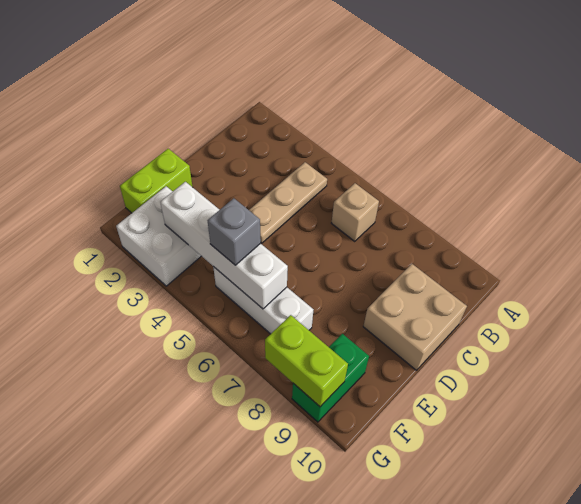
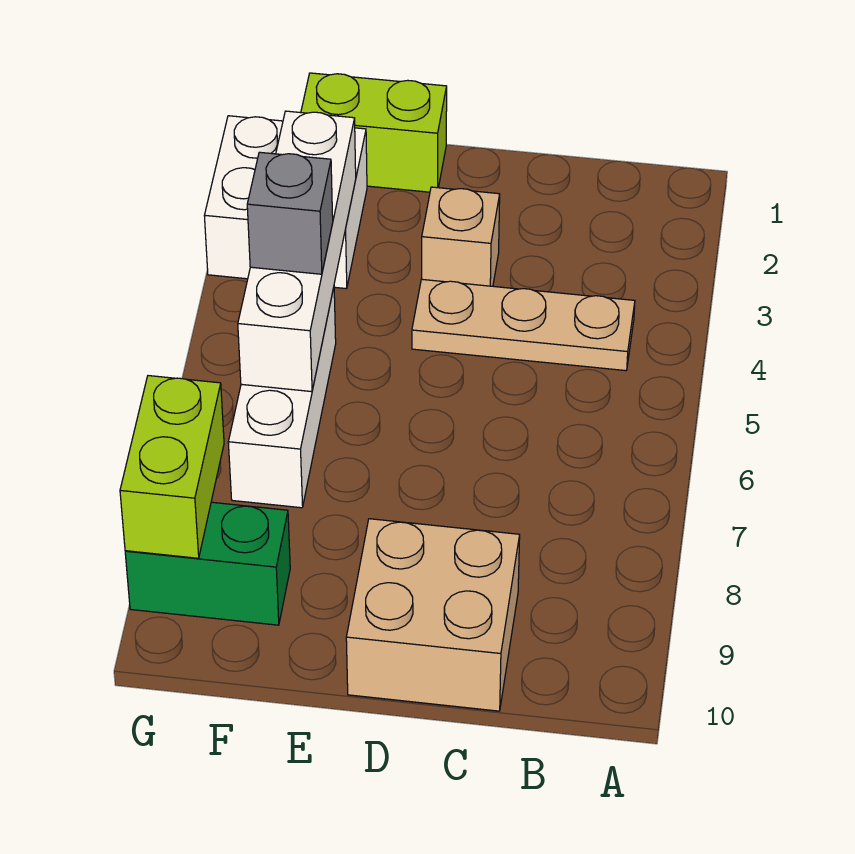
tan 1x1 brick [332,183,379,241] -> tan 1x1 brick moved to [422,187,500,286]

